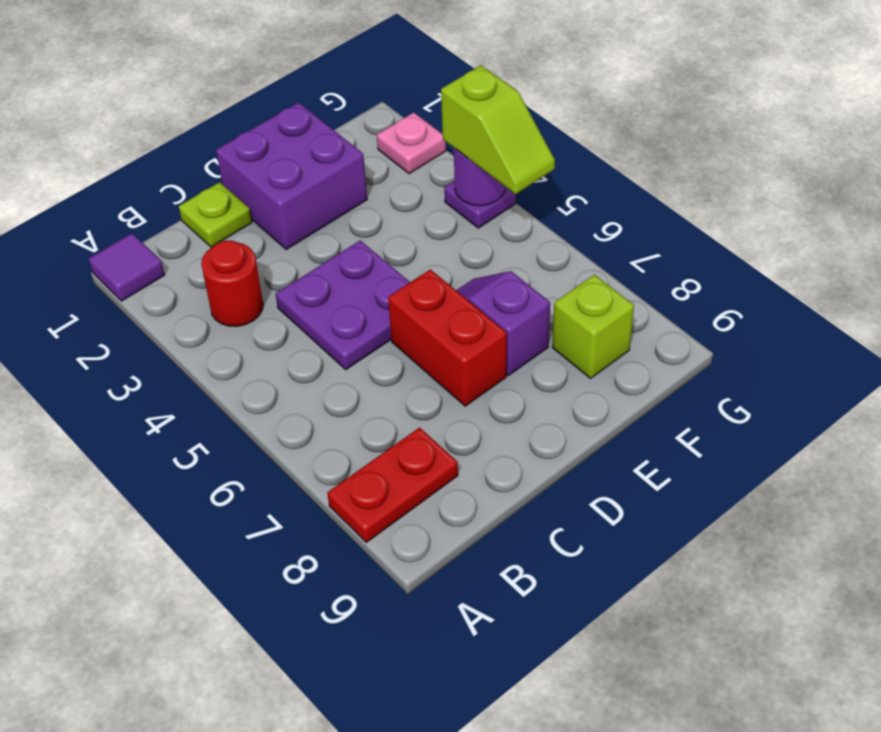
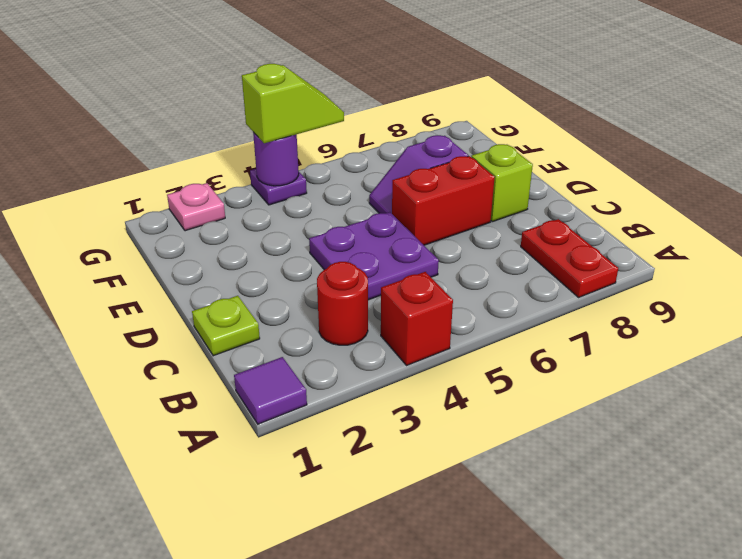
none -> red 1x1 brick [381,272,453,366]
purple 2x2 brick [216,102,367,250] -> none
lime 1x1 brick [552,275,634,379] -> lime 1x1 brick moved to [471,144,533,222]

